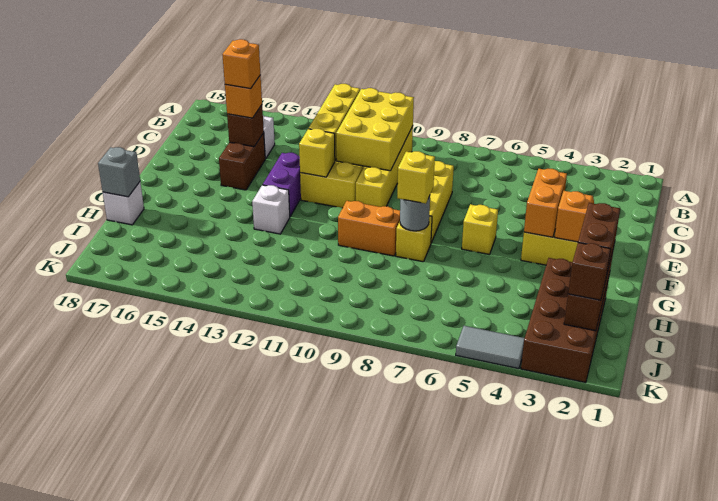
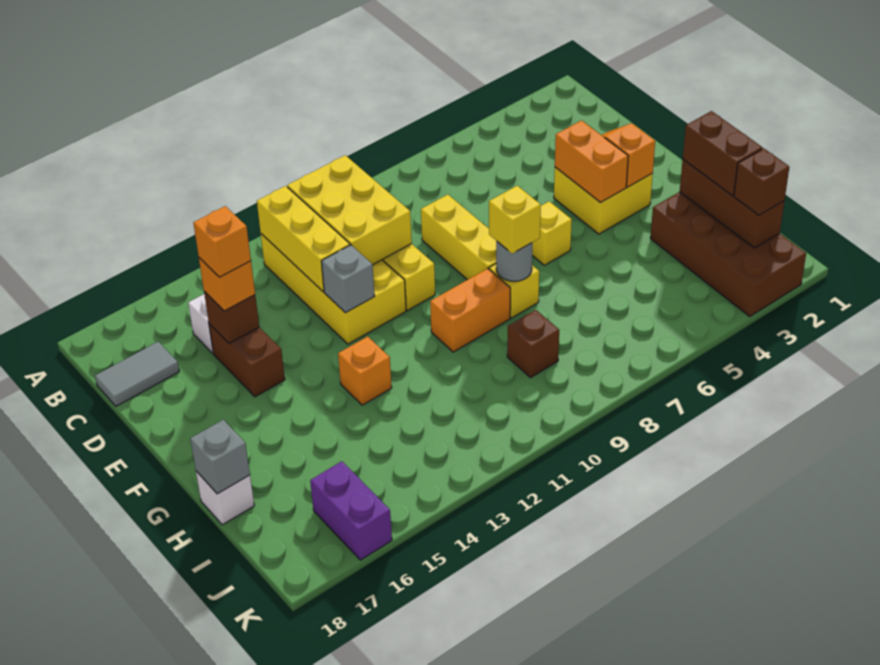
yellow 1x1 brick [299,129,335,177] -> grey 1x1 brick [321,245,375,313]
purple 1x2 brick [263,153,301,216] -> purple 1x2 brick moved to [310,461,392,560]
white 1x1 brick [252,185,290,234] -> orange 1x1 brick [338,336,392,405]
none -> brown 1x1 brick [507,310,559,378]
grey 1x2 tile [456,326,525,369] -> grey 1x2 tile moved to [95,342,179,406]

